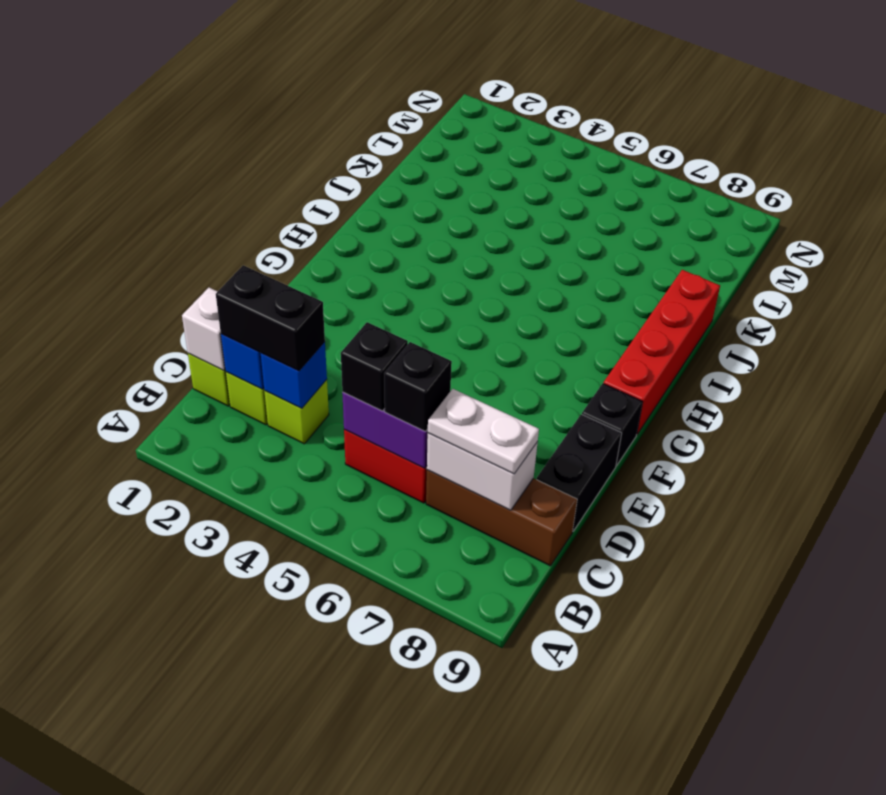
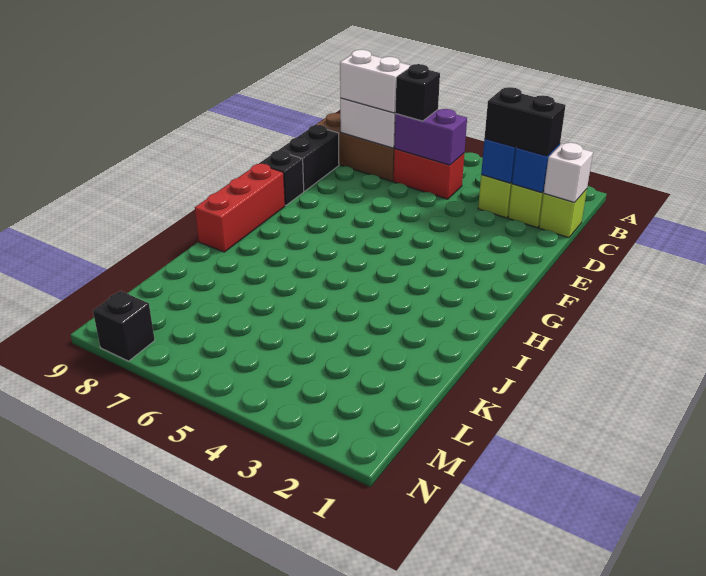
black 1x1 brick [341,322,408,411] -> black 1x1 brick moved to [93,291,155,361]
white 1x2 plate [427,389,539,474] -> white 1x2 brick [340,50,411,113]
red 1x4 brick [603,270,720,434] -> red 1x3 brick [195,164,285,252]

